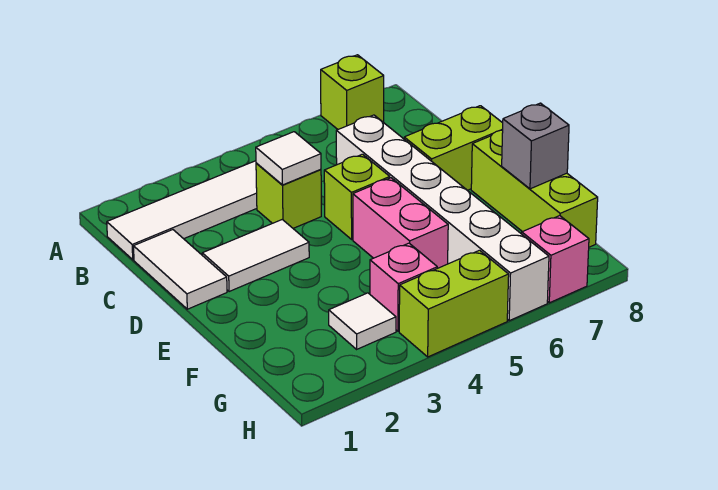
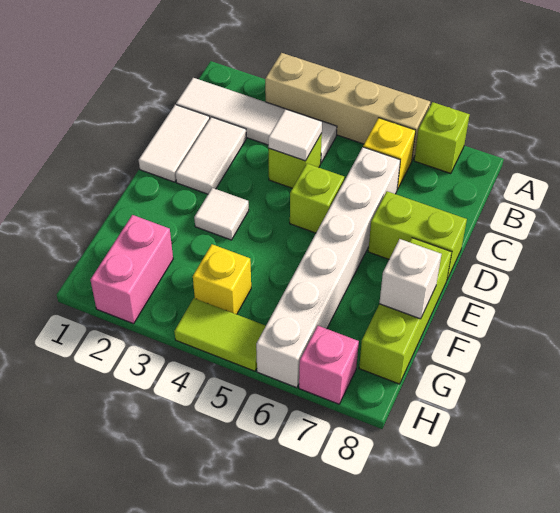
none -> tan 1x4 brick [265,53,430,160]
none -> yellow 1x1 brick [363,118,416,190]
white 1x2 tile [202,220,309,292] -> white 1x2 tile turned to [176,117,246,194]
pink 1x2 brick [353,178,448,268] -> pink 1x2 brick moved to [91,215,173,324]
grey 1x1 brick [502,103,569,189] -> white 1x1 brick [379,239,441,319]
white 1x1 tile [329,293,396,349] -> white 1x1 tile moved to [194,188,249,240]
pink 1x1 brick [370,243,437,331] -> yellow 1x1 brick [193,244,251,314]
lime 1x2 brick [399,250,509,357] -> lime 1x2 tile [174,298,266,371]

